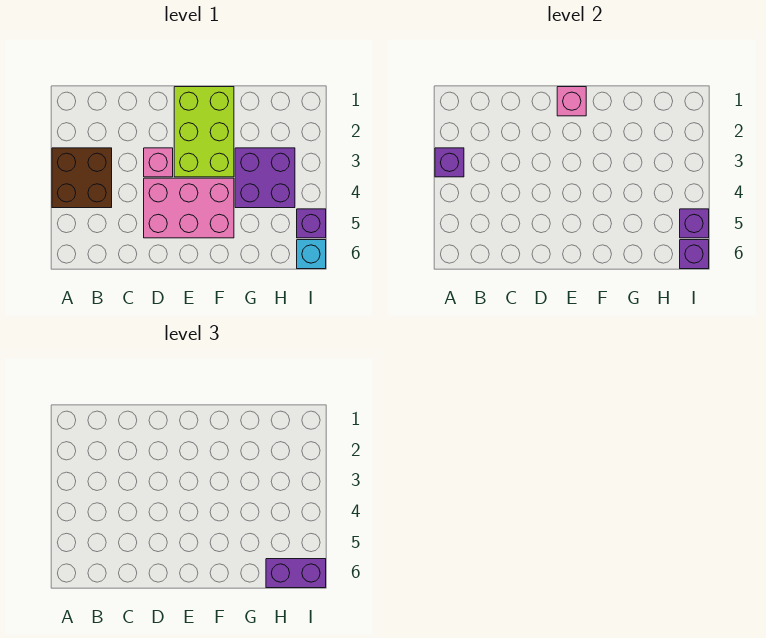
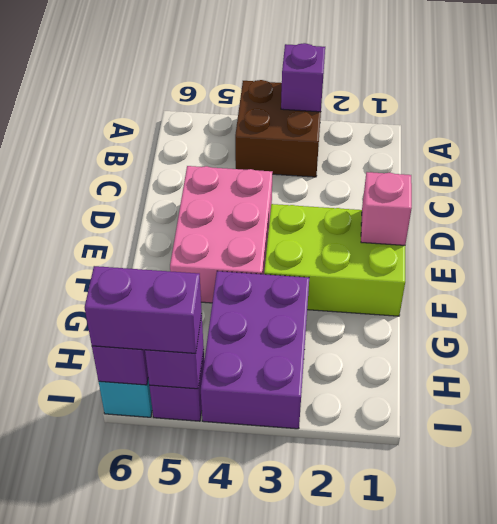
pink 1x1 brick [144,148,173,177] -> none
purple 2x2 brick [235,148,295,208] -> purple 2x3 brick [201,271,309,429]
purple 1x2 brick [266,559,326,588] -> purple 1x2 brick turned to [85,266,202,353]

